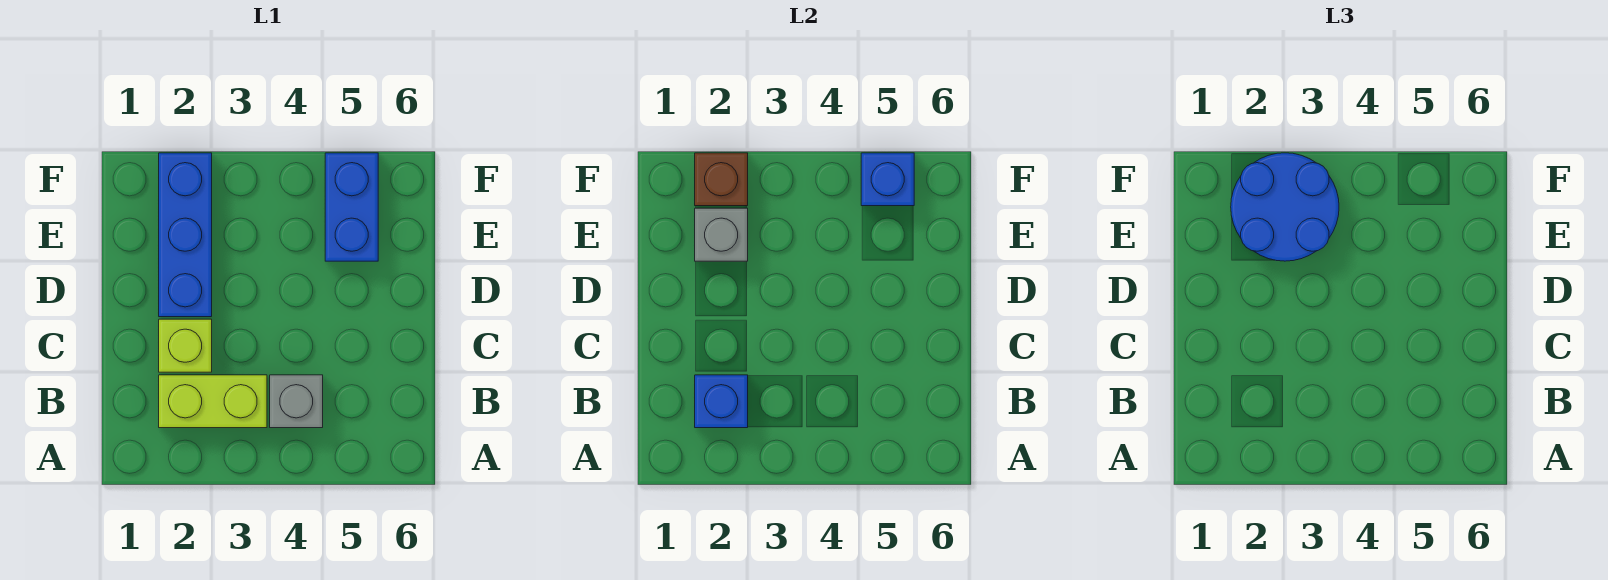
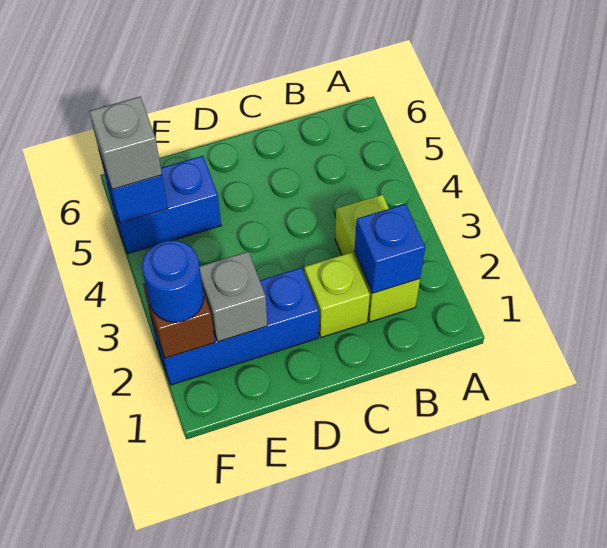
grey 1x1 brick [270,375,323,428] -> grey 1x1 brick moved to [89,97,162,189]
blue 2x2 round brick [1231,153,1339,261] -> blue 1x1 round brick [142,240,204,322]

